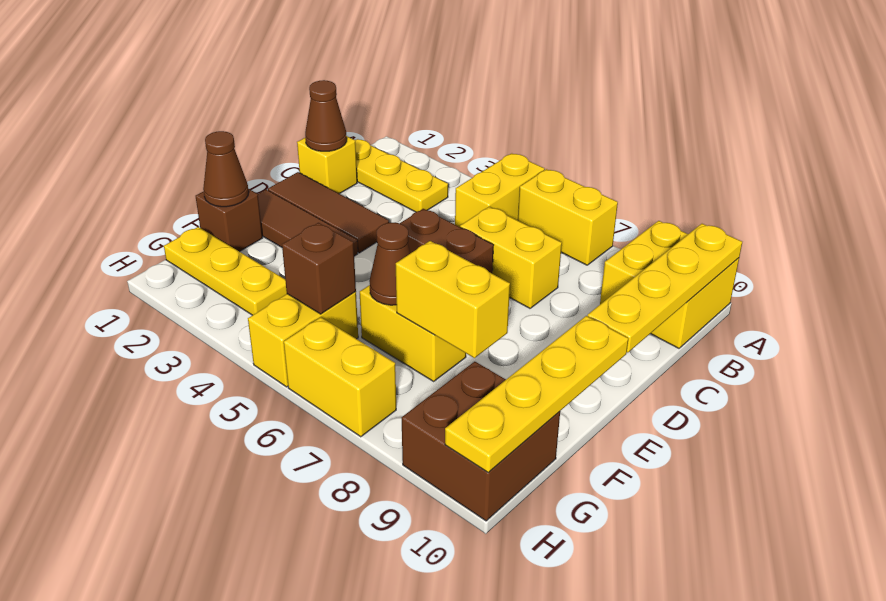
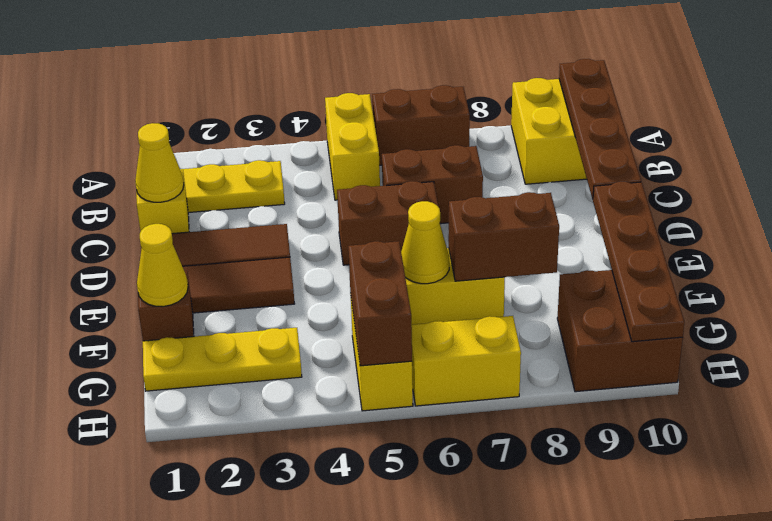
yellow 1x2 brick [518,169,618,265] -> brown 1x2 brick [372,85,470,165]
yellow 1x4 plate [588,224,742,353] -> brown 1x4 plate [559,59,641,199]
brown 1x1 cone [305,80,347,151] -> yellow 1x1 cone [135,123,184,202]
yellow 1x2 brick [460,207,562,308] -> brown 1x2 brick [382,145,483,224]
yellow 1x4 plate [445,316,628,473] -> brown 1x4 plate [593,182,685,342]
brown 1x1 cone [203,131,249,207] -> yellow 1x1 cone [137,224,188,307]
brown 1x1 cone [369,223,410,305] -> yellow 1x1 cone [401,201,449,284]
yellow 1x2 brick [396,241,510,358] -> brown 1x2 brick [449,192,559,281]
brown 1x1 brick [282,223,356,314] -> brown 1x2 brick [348,241,412,366]

